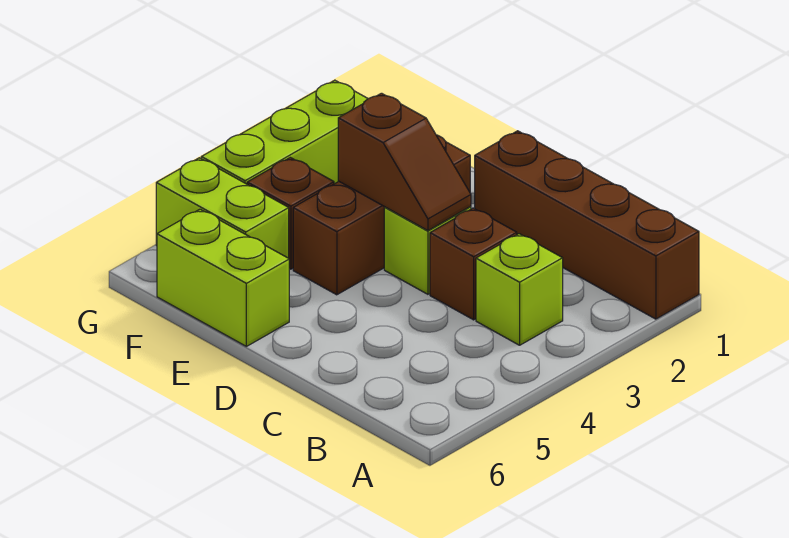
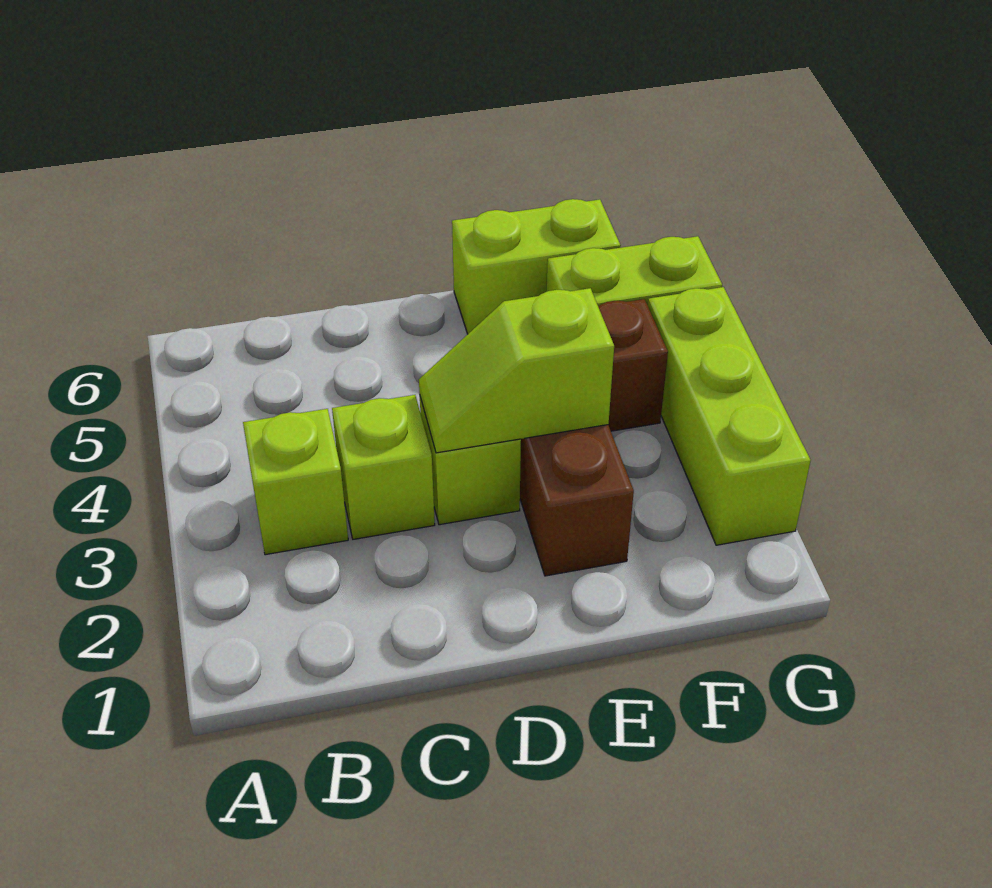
brown 1x4 brick [475,131,699,319] -> none
brown 1x1 brick [430,208,517,320] -> lime 1x1 brick [332,395,435,539]
brown 1x2 slope [338,93,471,231] -> lime 1x2 slope [419,288,614,453]

